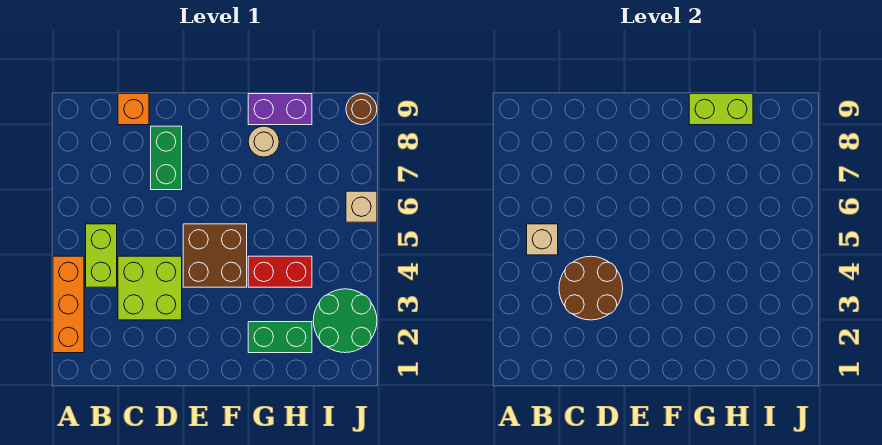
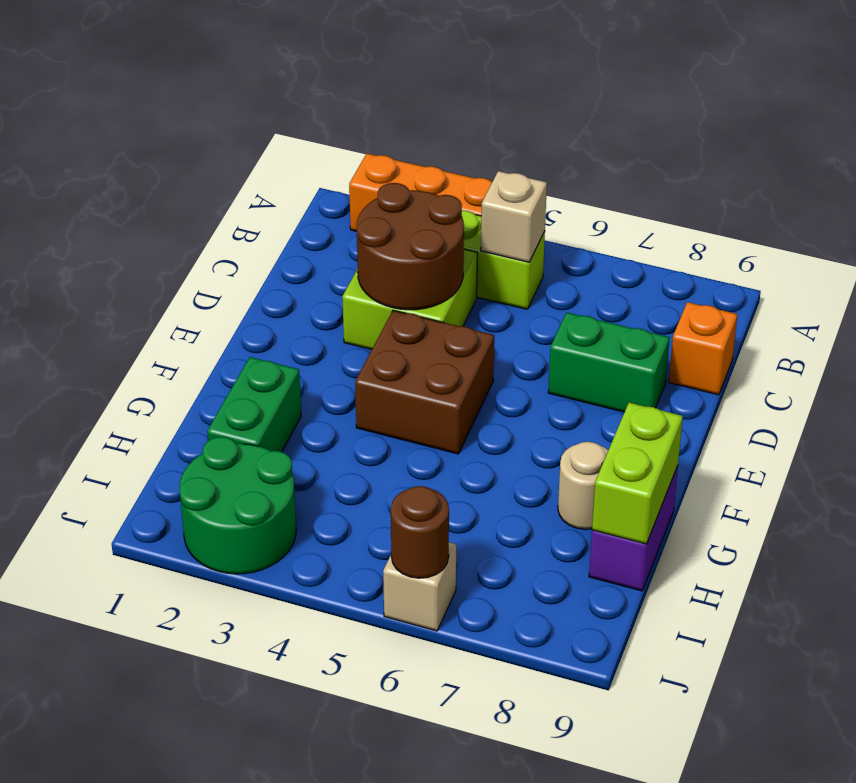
red 1x2 brick [248,256,312,287] -> none
brown 1x1 round brick [346,94,377,125] -> brown 1x1 round brick moved to [391,486,449,578]

